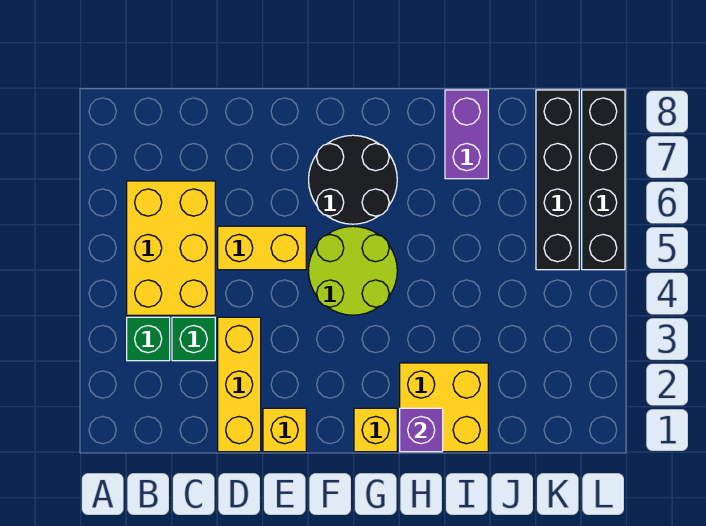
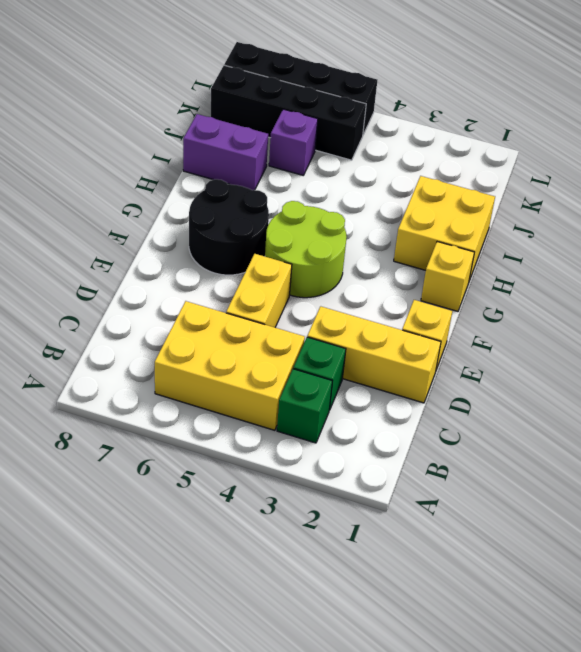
purple 1x1 brick [400,408,443,452] -> purple 1x1 brick moved to [269,109,318,175]

